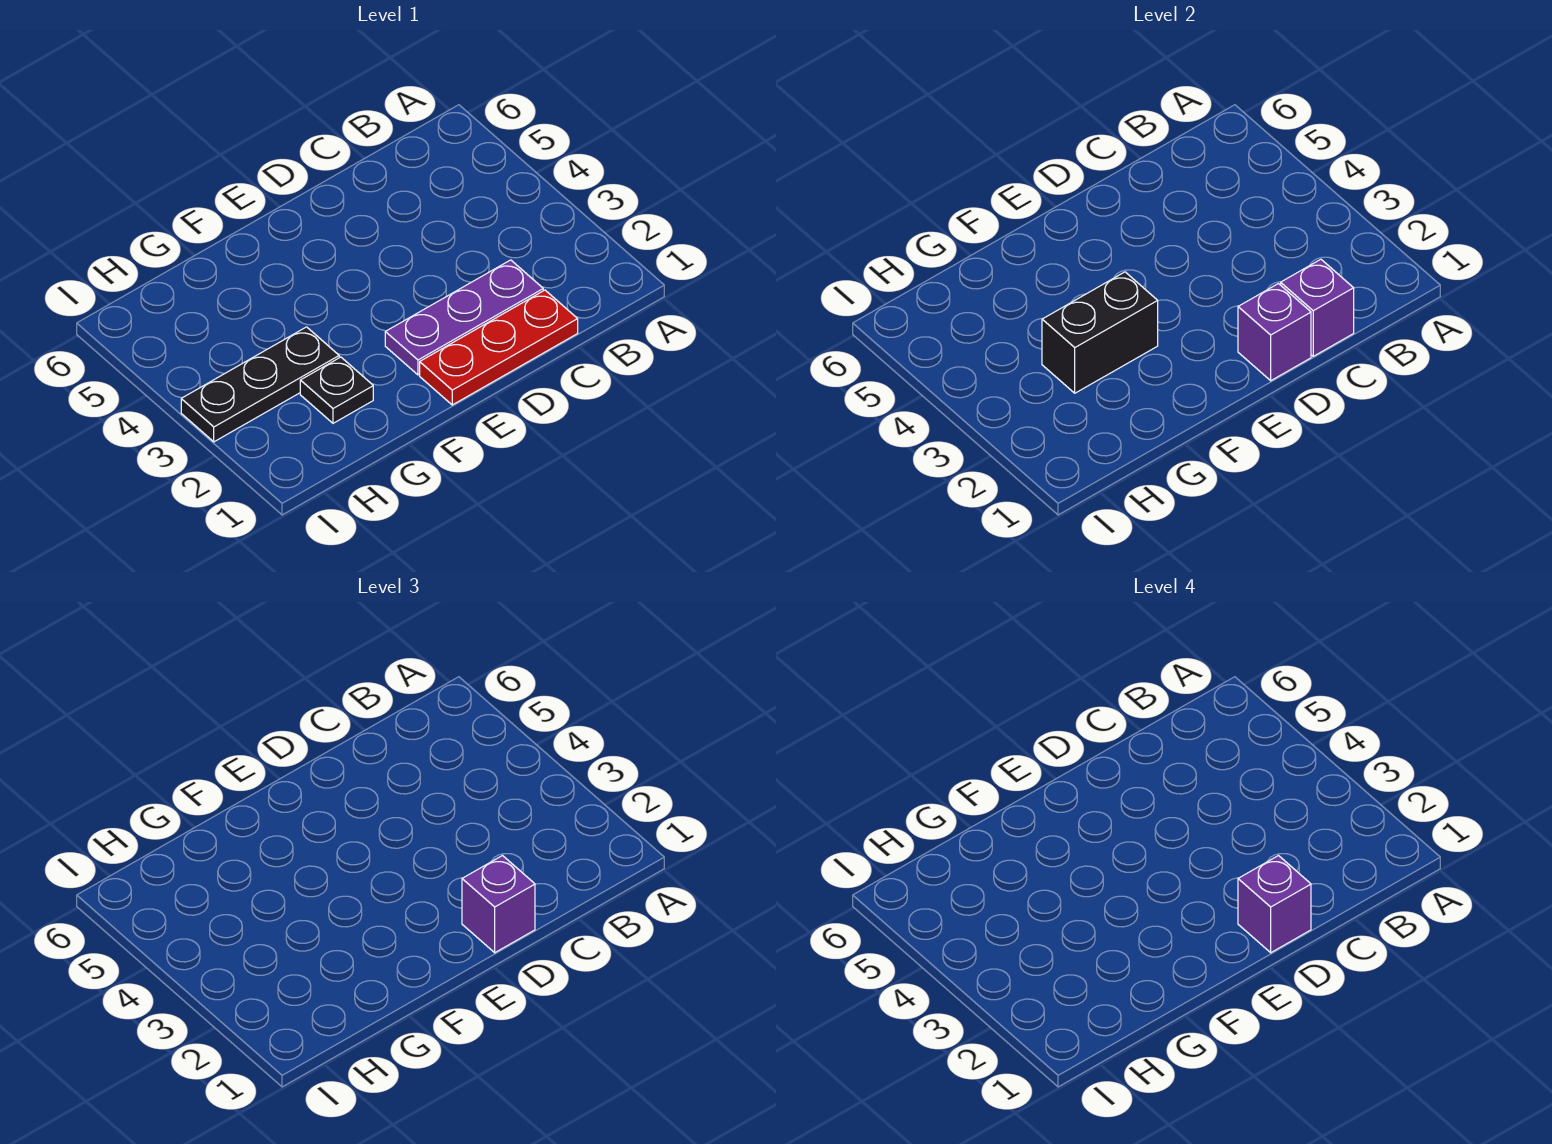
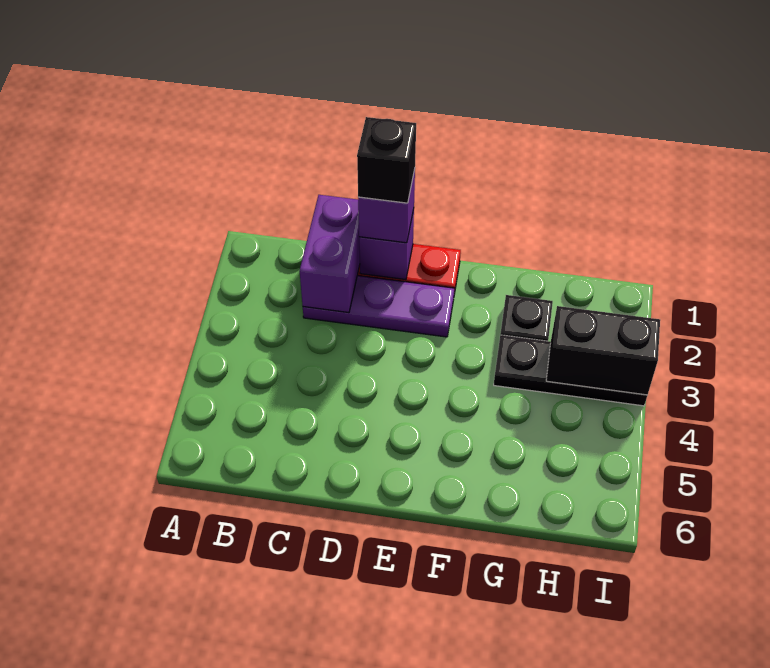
purple 1x1 brick [1281,259,1354,356] -> purple 1x2 brick [300,195,360,313]
purple 1x1 brick [1238,856,1311,953] -> black 1x1 brick [357,117,416,203]
black 1x2 brick [1042,272,1158,393] -> black 1x2 brick moved to [546,306,660,395]

